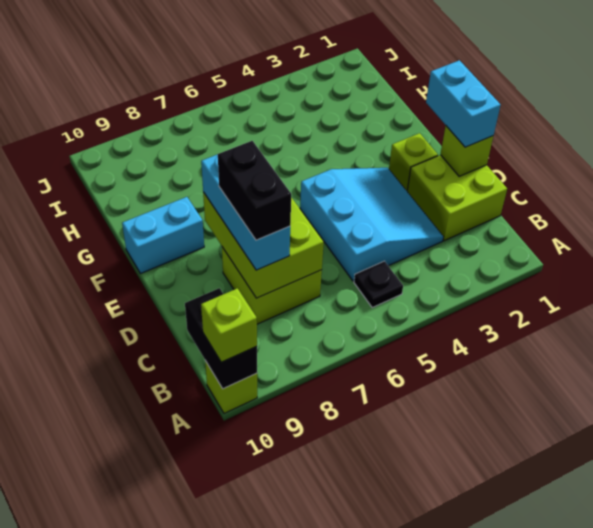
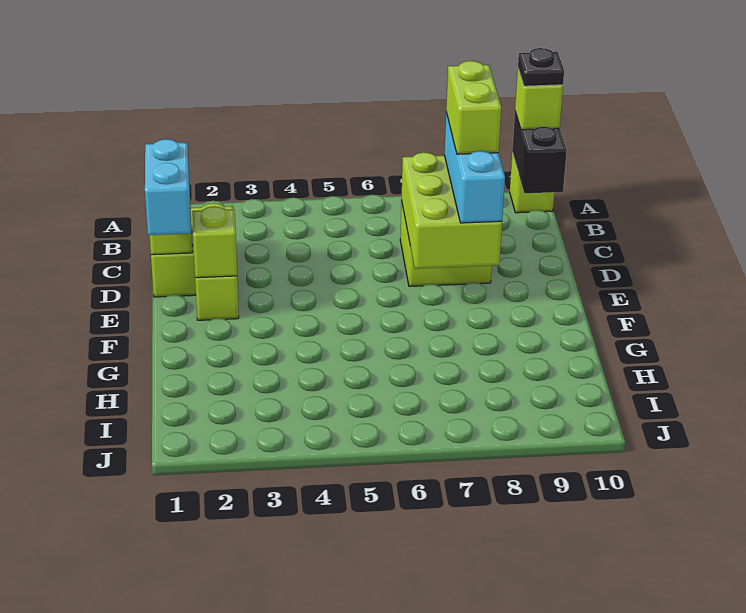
black 1x1 plate [354,261,403,307] -> black 1x1 plate moved to [518,48,564,86]
cyan 3x3 slope [300,168,443,281] -> none
black 1x2 brick [218,141,291,240] -> lime 1x2 brick [446,61,501,154]
none -> lime 1x1 brick [192,206,237,278]
cyan 1x2 brick [122,197,204,274] -> none

